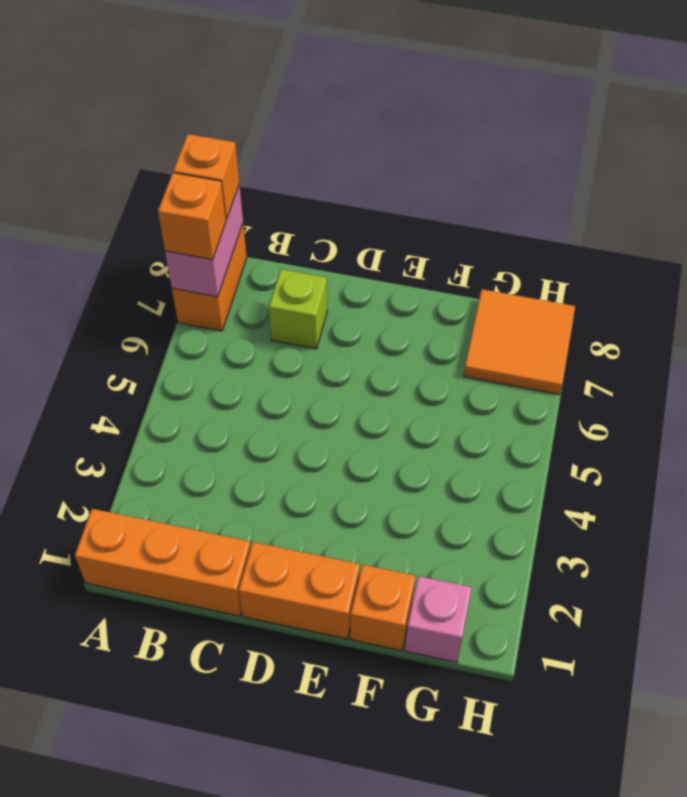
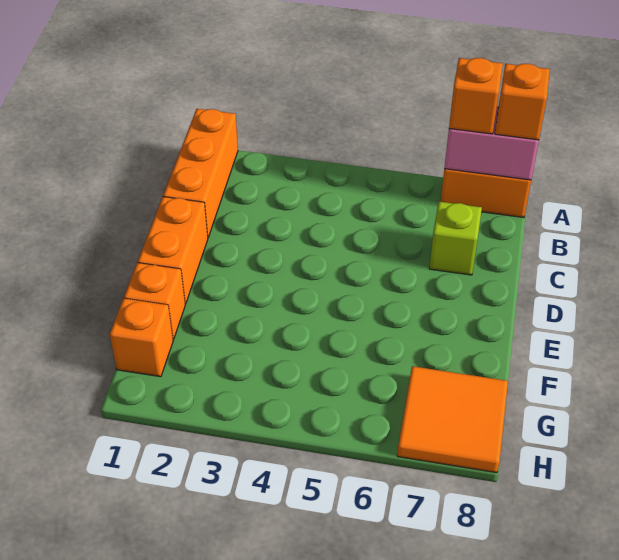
pink 1x1 brick [405,576,472,662] -> orange 1x1 brick [110,298,173,377]

